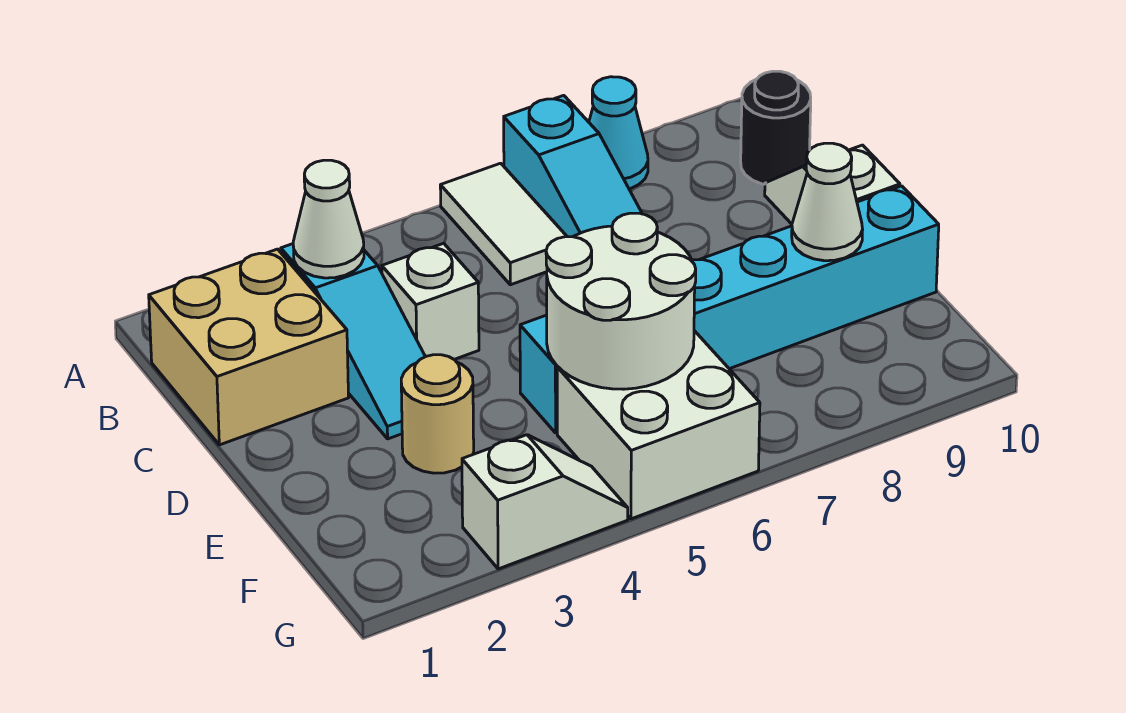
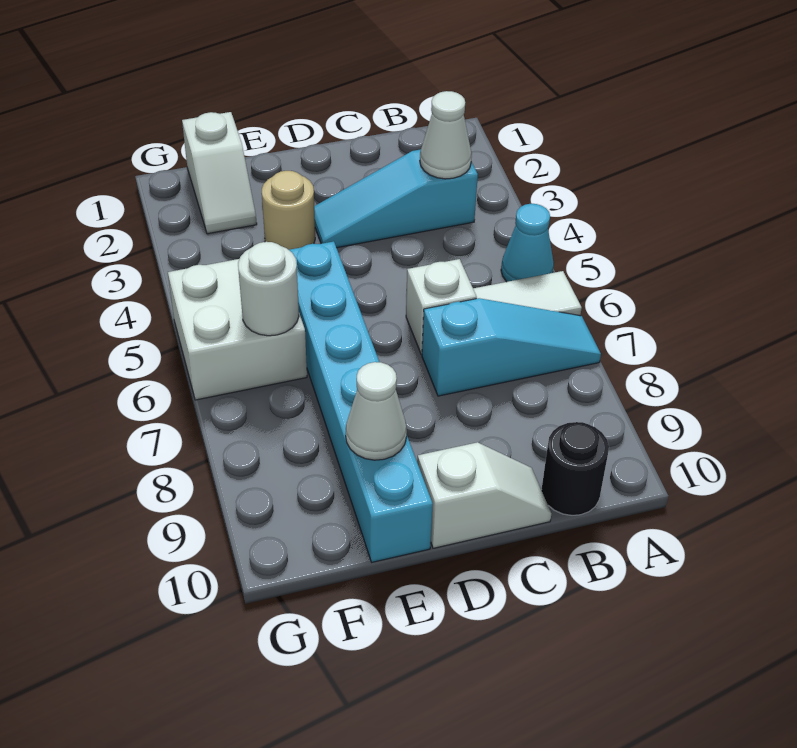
cyan 1x3 slope [504,95,642,237] -> cyan 1x3 slope turned to [422,298,601,396]
cyan 1x1 cone [589,77,648,189] -> cyan 1x1 cone moved to [501,204,554,282]
tan 2x2 brick [149,249,349,445] -> none
white 1x1 brick [382,243,479,360] -> white 1x1 brick moved to [406,259,477,354]
white 2x2 round brick [546,213,696,389] -> white 1x1 round brick [238,242,299,336]
white 1x2 slope [462,435,628,569] -> white 1x2 slope moved to [182,112,257,234]

